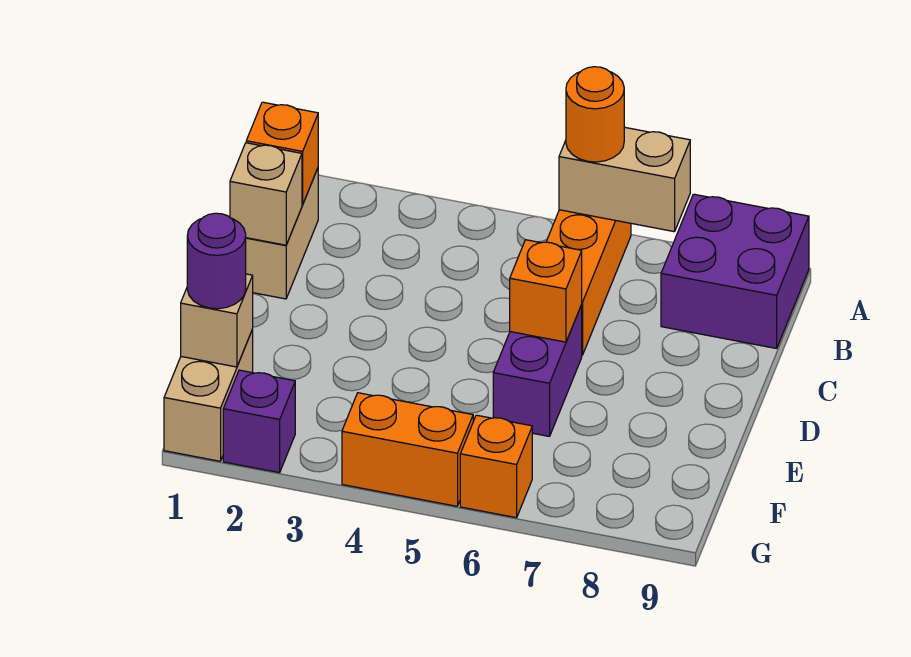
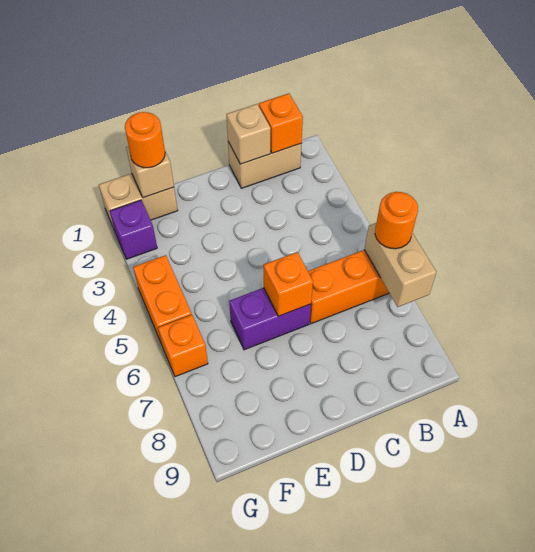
purple 2x2 brick [661,194,809,348] -> none
purple 1x1 round brick [187,213,246,309] -> orange 1x1 round brick [125,112,165,168]

